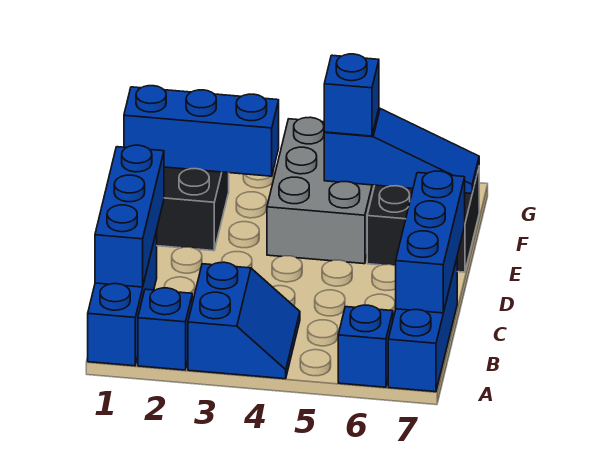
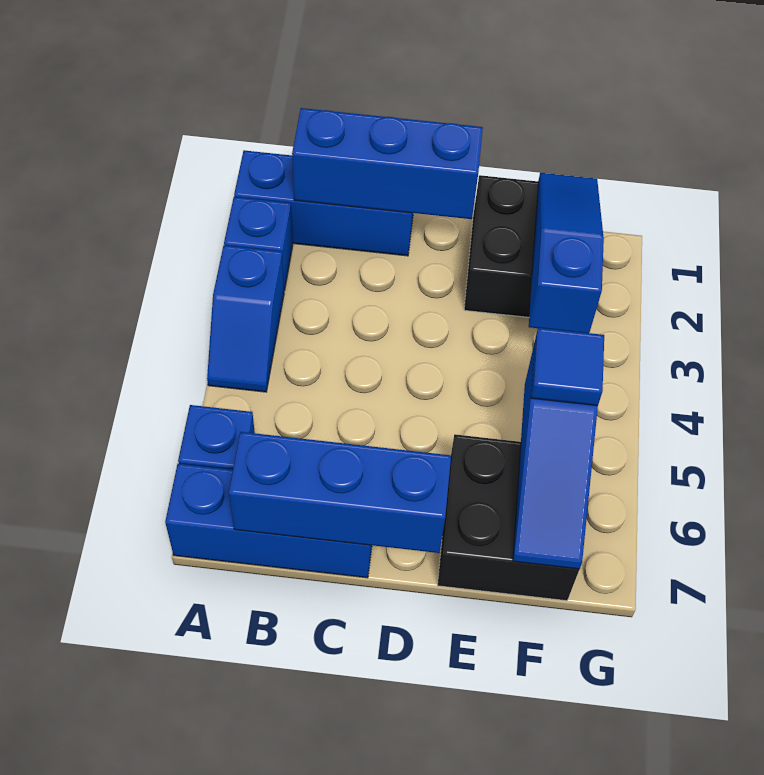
blue 2x2 slope [188,262,300,379] -> blue 1x2 slope [207,245,284,392]
grey 2x3 brick [267,117,375,264] -> none
blue 1x3 brick [124,86,279,176] -> blue 1x3 slope [529,173,604,333]
blue 1x1 brick [324,54,379,136] -> blue 1x1 tile [531,328,604,406]

